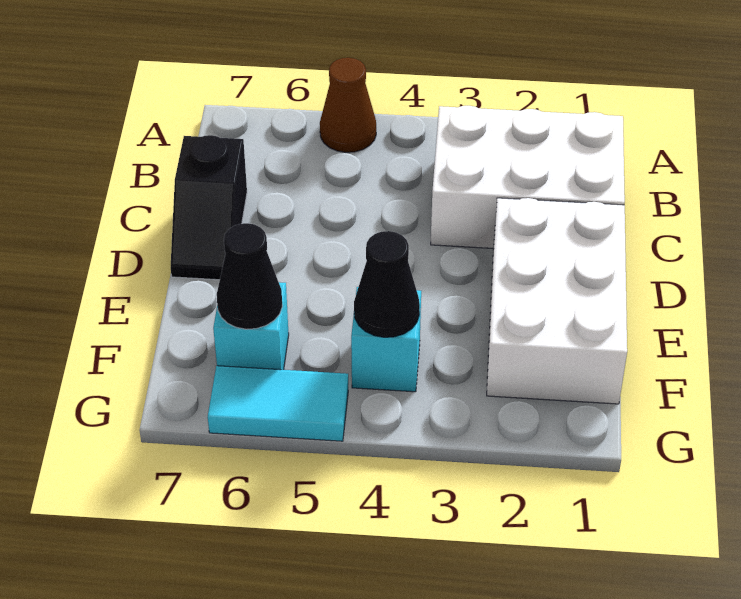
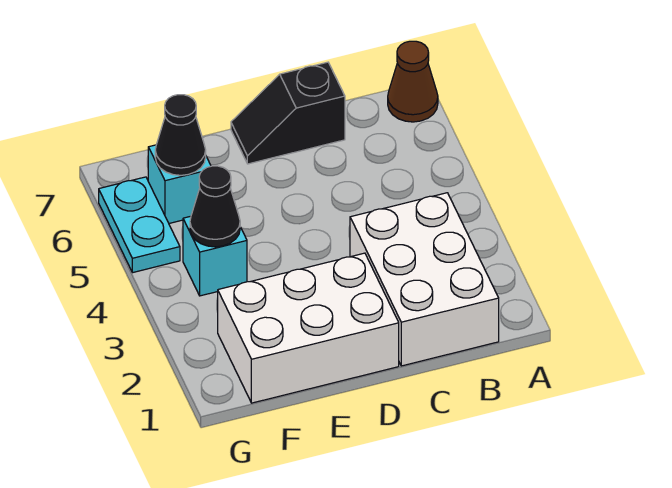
brown 1x1 cone [320,58,376,152] -> brown 1x1 cone moved to [388,41,438,122]
cyan 1x2 tile [208,366,348,441] -> cyan 1x2 plate [99,177,180,273]

